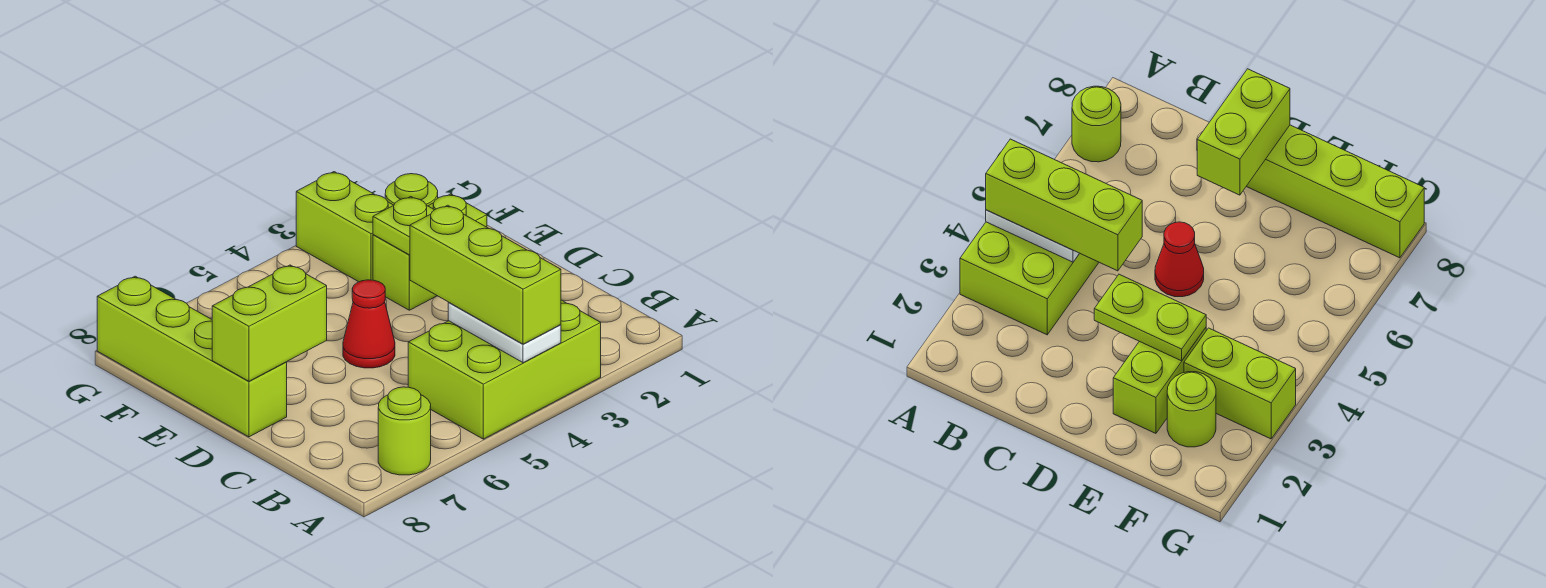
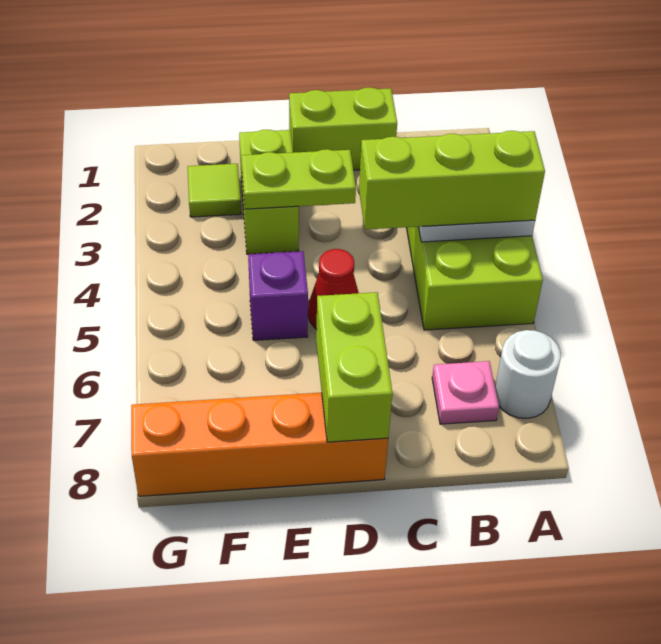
lime 1x1 round brick [378,387,431,475] -> white 1x1 round brick [495,330,561,418]
none -> pink 1x1 plate [432,361,499,424]
lime 1x4 brick [97,276,287,437] -> orange 1x4 brick [131,393,388,496]
none -> purple 1x1 brick [248,251,308,340]
lime 1x1 round brick [385,174,438,206] -> lime 1x1 tile [188,164,241,217]
lime 1x2 brick [296,172,393,282] -> lime 1x2 brick moved to [289,87,397,170]

